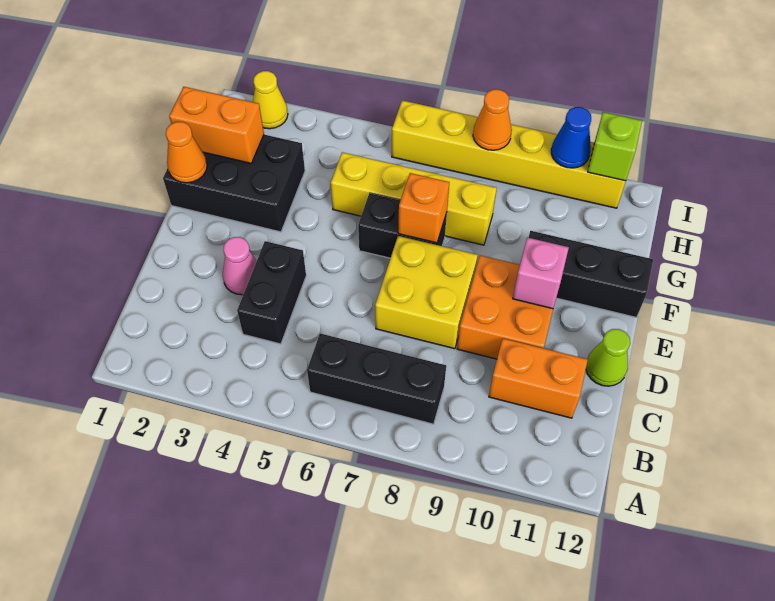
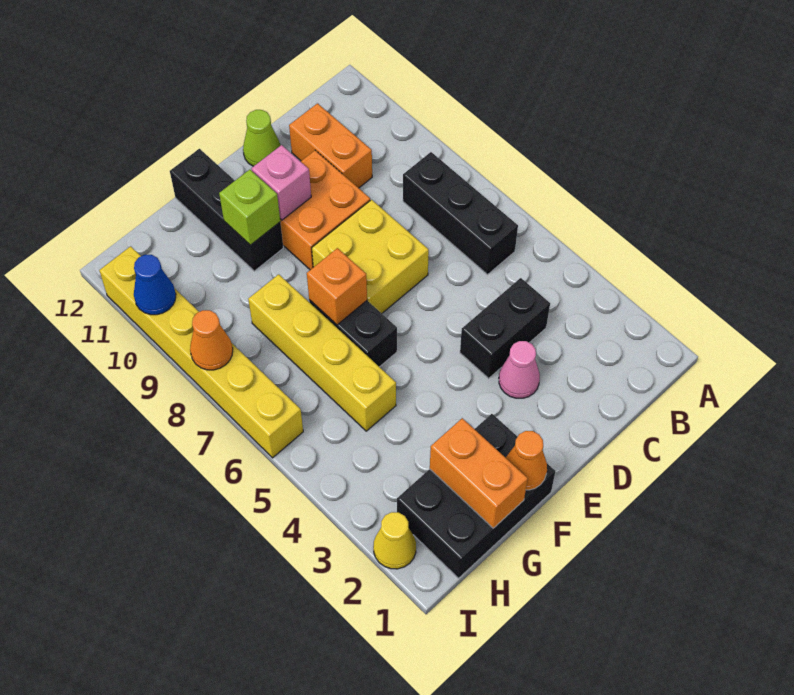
black 2x3 brick [163,135,305,232] -> black 2x3 brick turned to [397,414,555,578]
lime 1x1 brick [588,112,642,181] -> lime 1x1 brick moved to [219,170,280,245]

